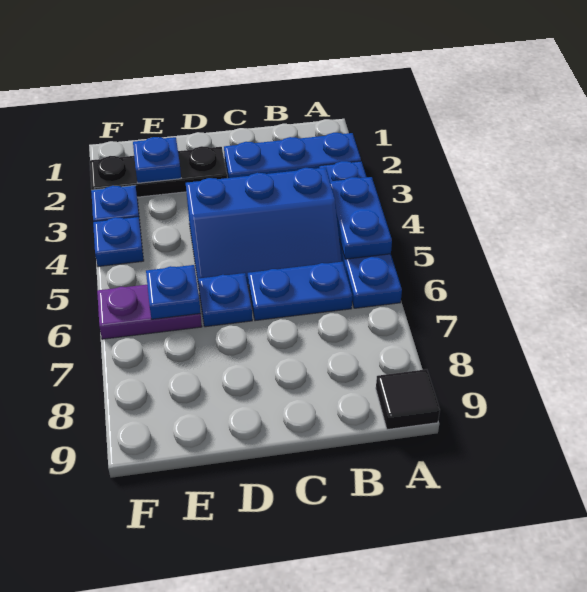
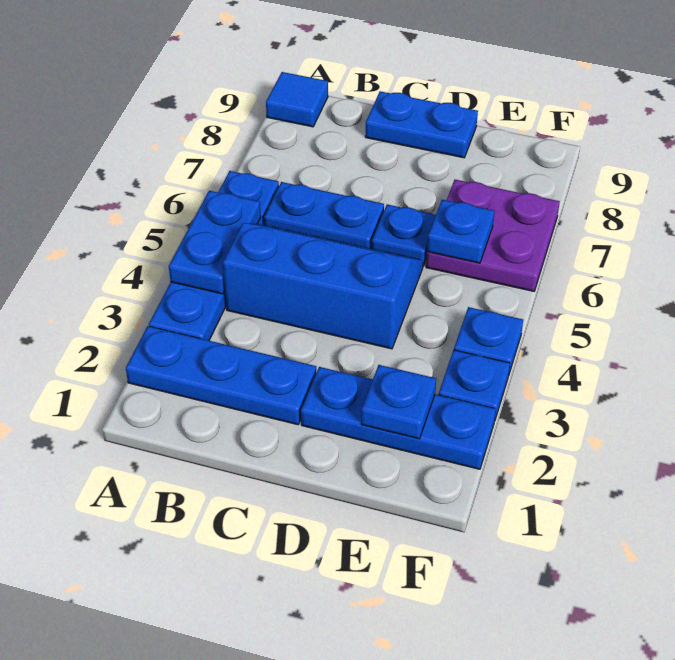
black 1x1 tile [376,369,440,430] -> blue 1x1 tile [266,72,328,127]
none -> blue 1x2 plate [365,91,478,158]
black 1x3 plate [90,146,227,197] -> blue 1x3 plate [301,367,496,469]
purple 1x2 plate [97,285,202,339] -> purple 2x2 plate [426,180,560,291]

